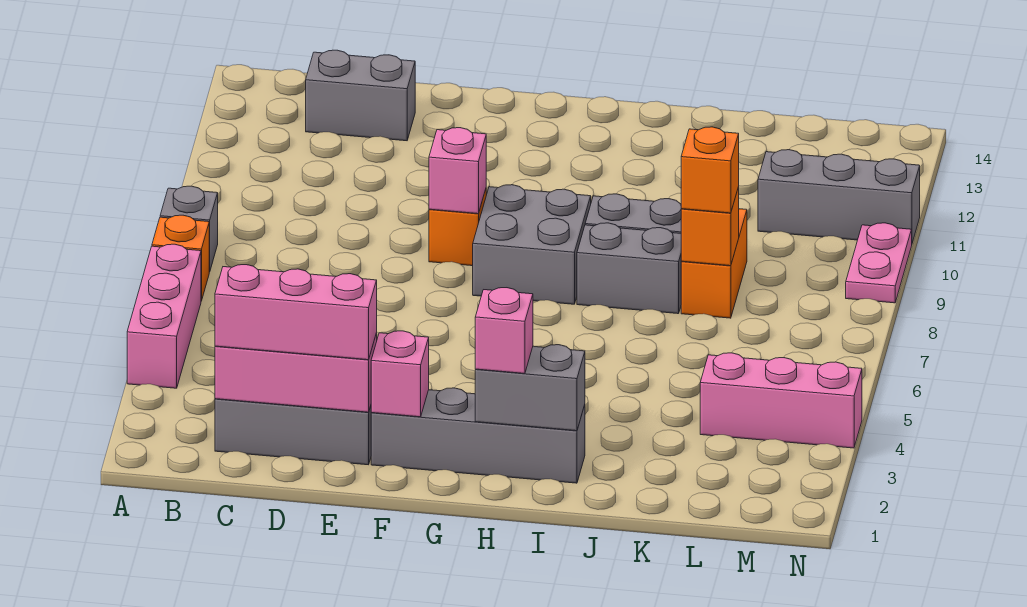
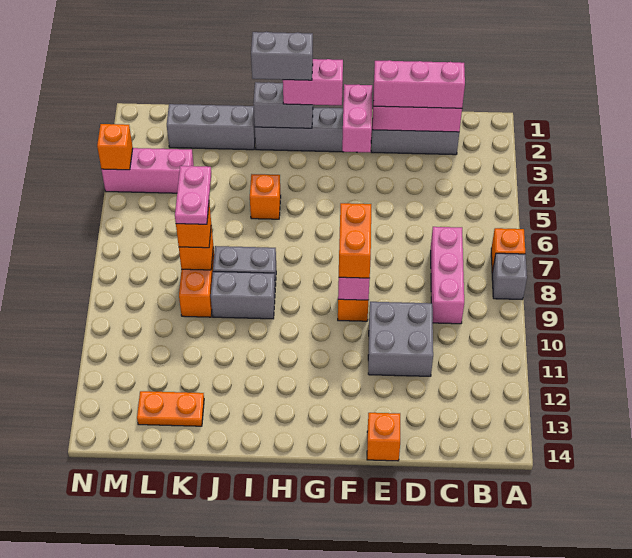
pink 1x3 brick [127,244,201,388] -> pink 1x3 brick moved to [431,227,464,324]
grey 1x2 brick [306,50,415,141] -> grey 1x2 brick moved to [251,32,313,80]
none -> orange 1x1 brick [367,413,400,461]
pink 1x1 brick [371,331,429,417] -> pink 1x2 brick [342,84,372,152]
none -> orange 1x2 brick [339,203,371,278]
grey 2x2 brick [473,185,591,304] -> grey 2x2 brick moved to [368,302,433,376]
pink 1x1 brick [475,288,533,373] -> pink 1x2 brick [283,59,343,105]
none -> orange 1x1 brick [250,174,281,219]
none -> orange 1x2 plate [137,391,204,426]
grey 1x3 brick [758,150,920,243] -> grey 1x3 brick moved to [167,104,255,150]
none -> orange 1x1 brick [97,124,133,170]
pink 1x2 plate [846,223,912,303] -> pink 1x2 plate moved to [175,166,211,224]

